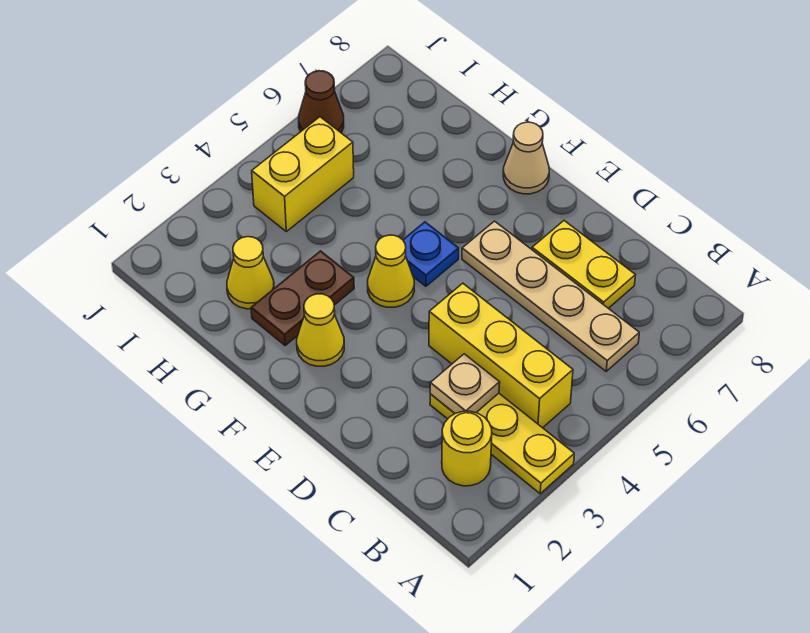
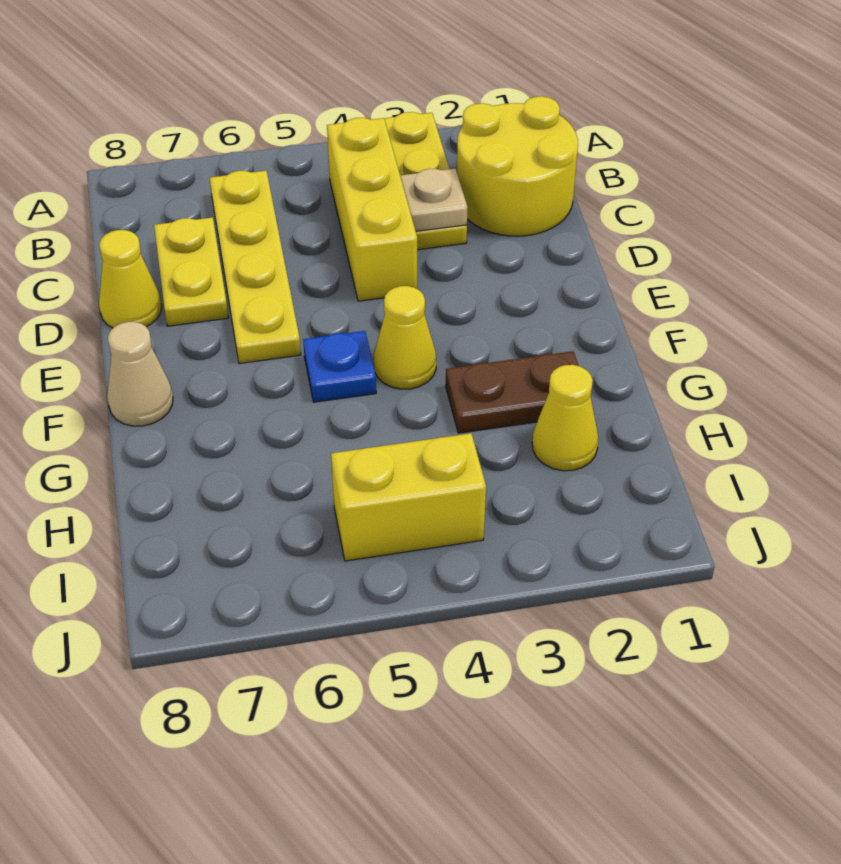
yellow 1x1 round brick [442,411,492,486] -> yellow 2x2 round brick [457,96,578,236]
tan 1x4 plate [462,221,639,371] -> yellow 1x4 plate [210,171,301,363]
yellow 1x1 cone [297,294,344,366] -> yellow 1x1 cone moved to [99,230,162,328]
brown 1x1 cone [299,71,344,132] -> none

